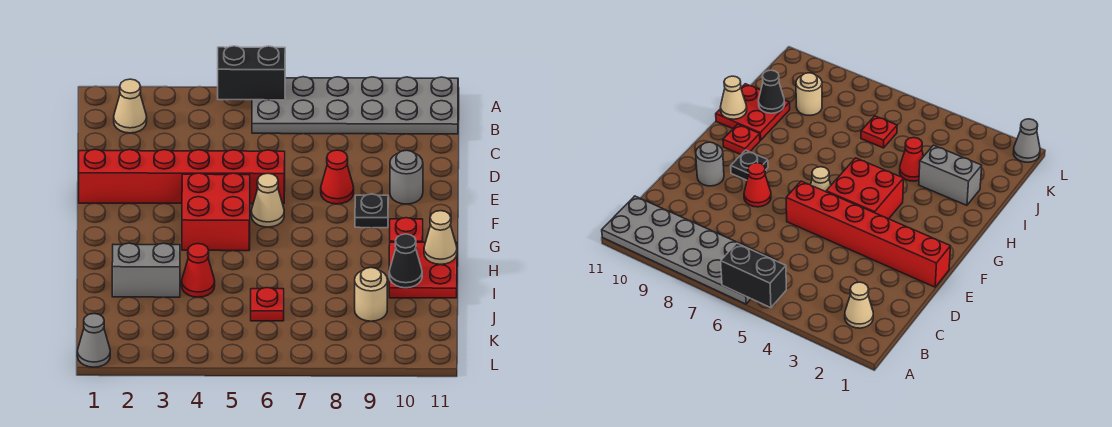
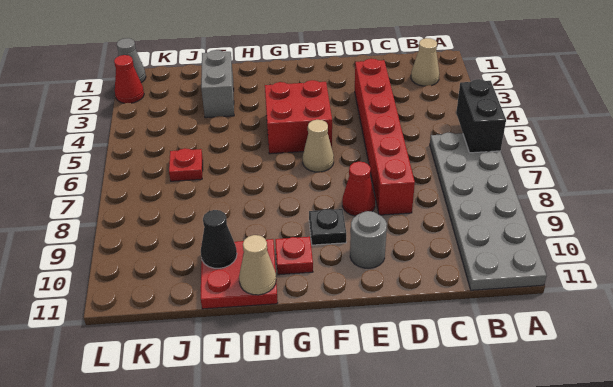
red 1x6 brick [79,149,285,204] -> red 1x6 brick moved to [355,59,415,215]
red 1x1 cone [182,244,215,297] -> red 1x1 cone moved to [114,55,144,103]
tan 1x1 round brick [355,268,387,321] -> none

